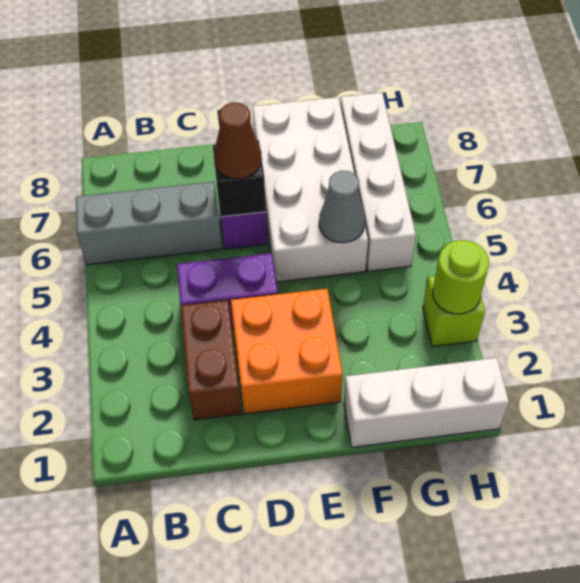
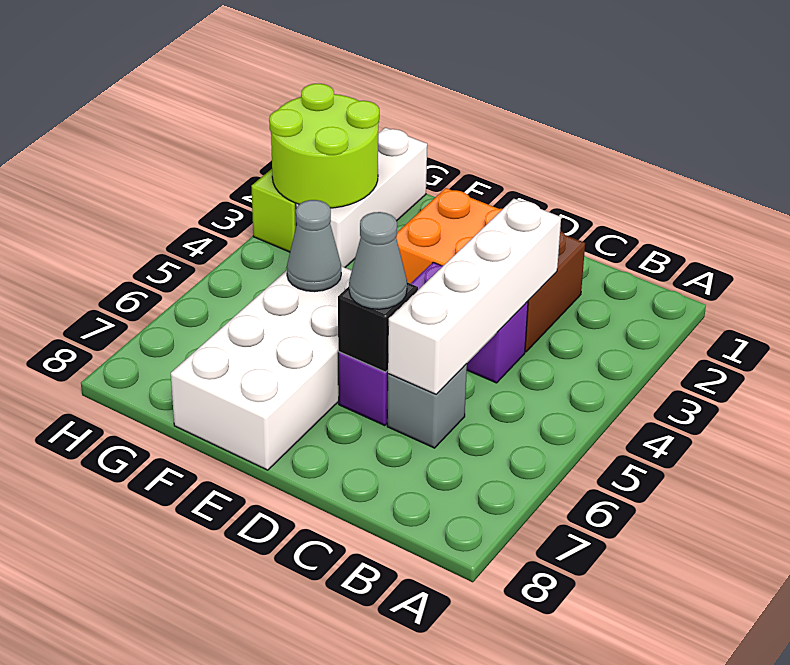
grey 1x3 brick [76,182,222,265] -> grey 1x1 brick [387,364,467,448]
brown 1x1 cone [214,102,262,179] -> grey 1x1 cone [349,212,407,309]
white 1x3 brick [344,358,509,447] -> white 1x3 brick turned to [296,128,427,267]
white 1x4 brick [340,93,416,271] -> white 1x4 brick moved to [388,199,561,394]
lime 1x1 round brick [433,240,489,314] -> lime 2x2 round brick [269,84,379,208]

